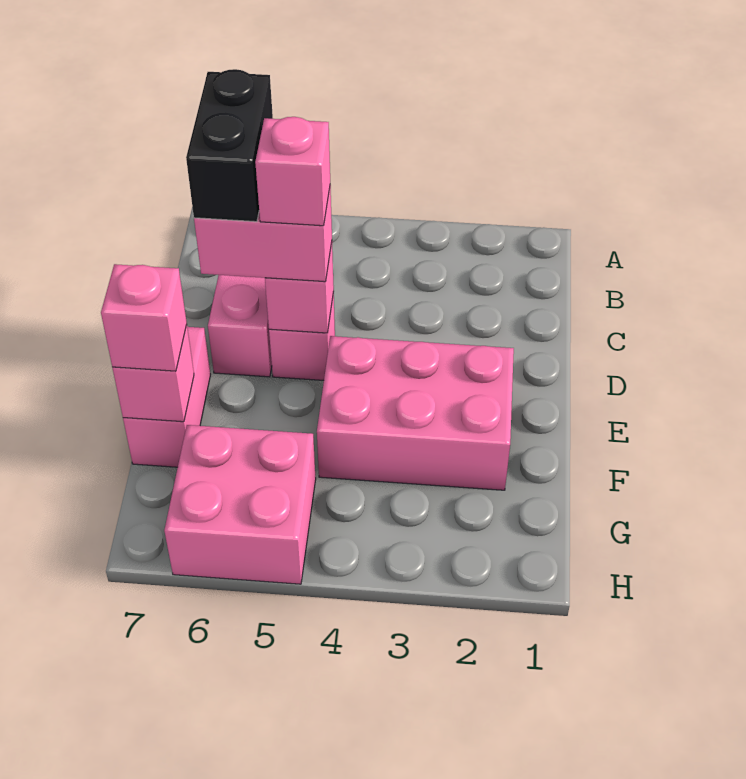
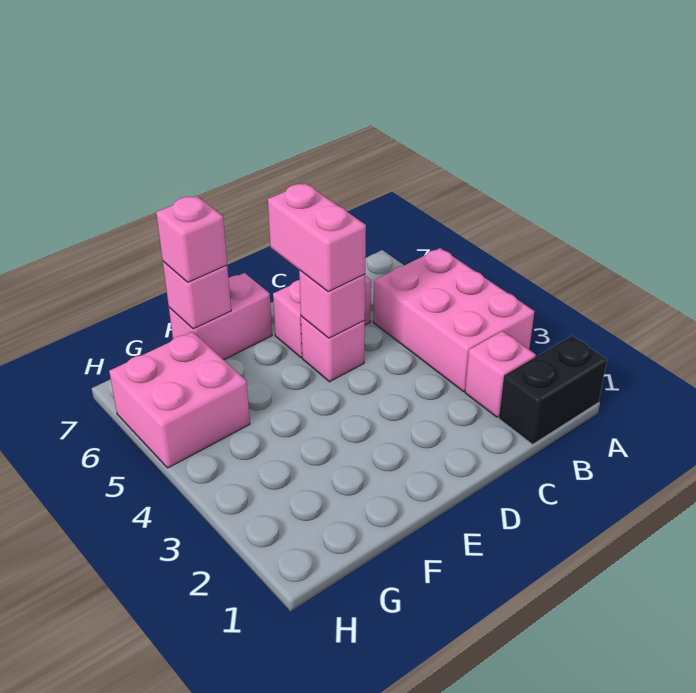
black 1x2 brick [186,69,273,222] -> black 1x2 brick moved to [499,336,607,444]
pink 1x1 brick [255,117,330,226] -> pink 1x1 brick moved to [465,331,536,417]
pink 2x3 brick [317,336,514,490] -> pink 2x3 brick moved to [373,248,535,391]

